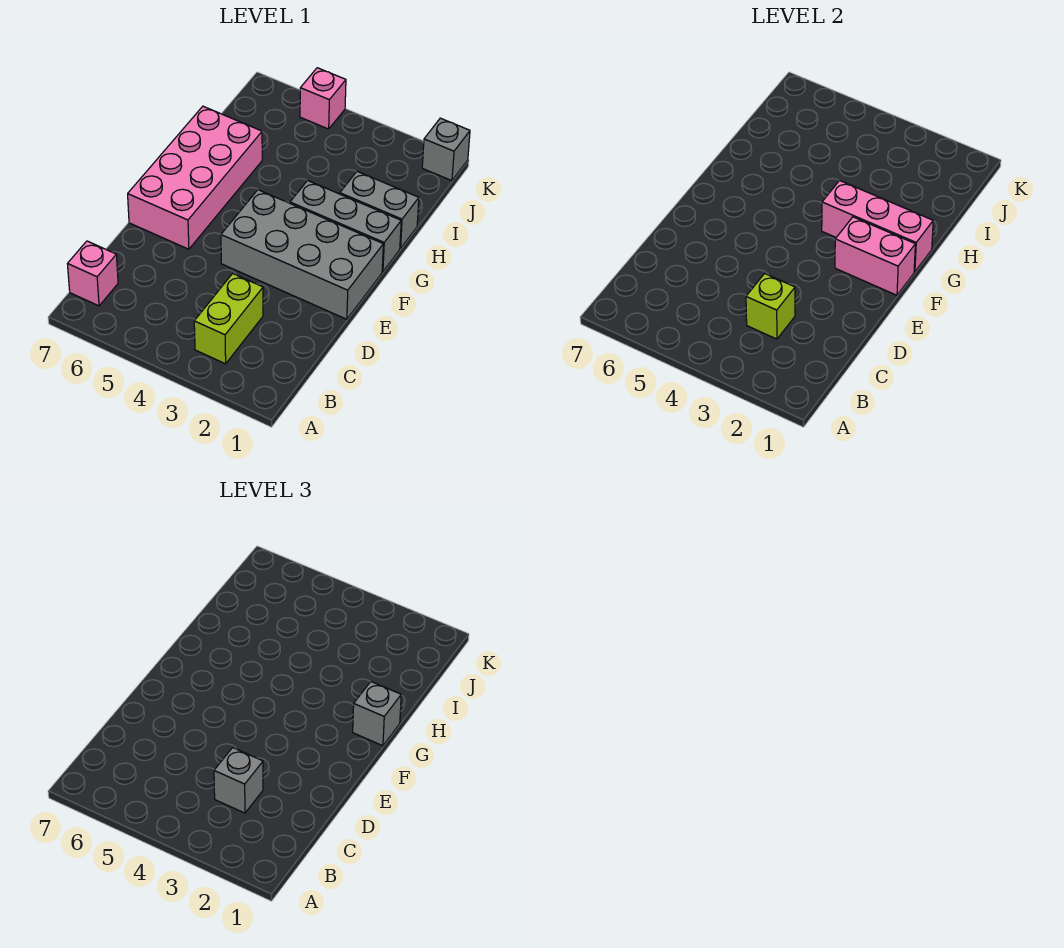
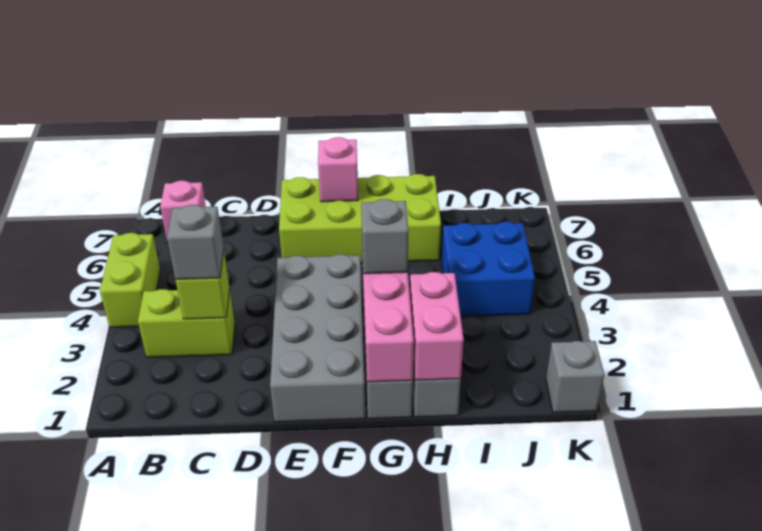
none -> lime 1x2 brick [100,233,160,327]
pink 2x4 brick [128,106,262,249] -> lime 2x4 brick [279,174,441,263]
pink 1x2 brick [835,217,915,295] -> pink 1x2 brick moved to [410,272,464,380]
grey 1x1 brick [353,682,401,746] -> grey 1x1 brick moved to [361,199,408,274]
none -> blue 2x2 brick [442,222,535,316]
pink 1x1 brick [300,68,346,129] -> pink 1x1 brick moved to [318,137,358,202]

